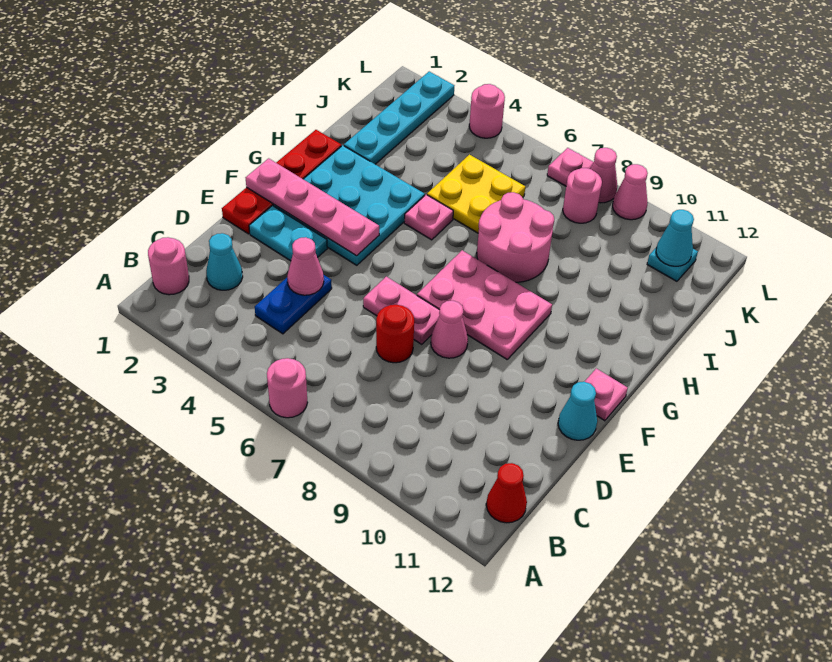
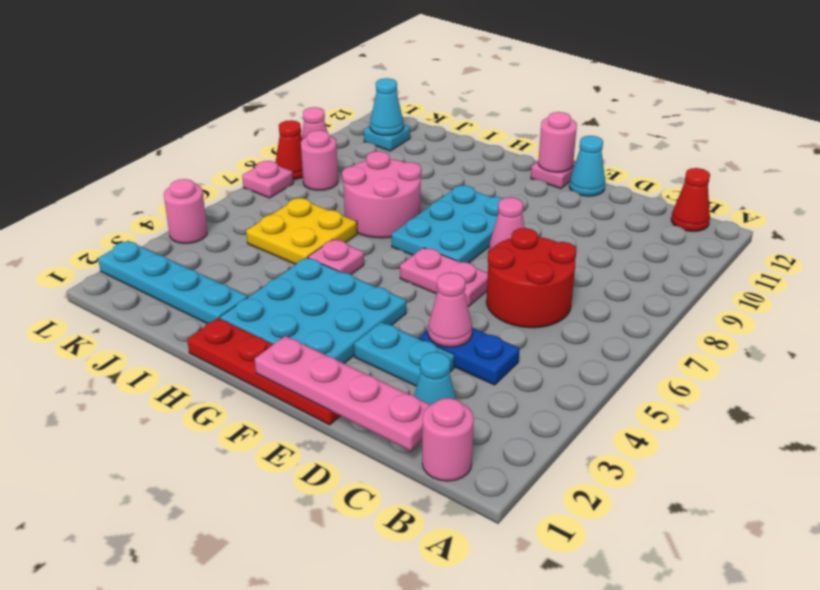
pink 1x1 round brick [267,358,308,418] -> pink 1x1 round brick moved to [538,112,577,172]
red 1x1 round brick [376,305,414,363] -> red 2x2 round brick [486,228,576,328]
cyan 1x2 plate [249,206,327,261] -> cyan 1x2 plate turned to [354,322,454,386]
pink 1x2 plate [363,277,440,344] -> pink 1x2 plate turned to [400,248,488,307]
pink 1x4 plate [246,158,379,256] -> pink 1x4 plate turned to [255,336,430,451]
pink 2x3 plate [417,250,552,359] -> cyan 2x3 plate [392,185,503,263]
pink 1x1 cone [590,148,617,203] -> red 1x1 cone [275,120,303,179]

